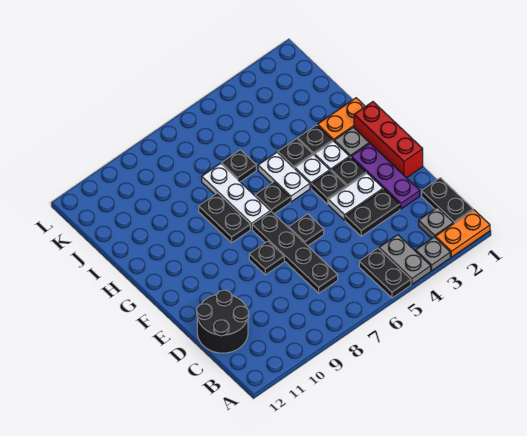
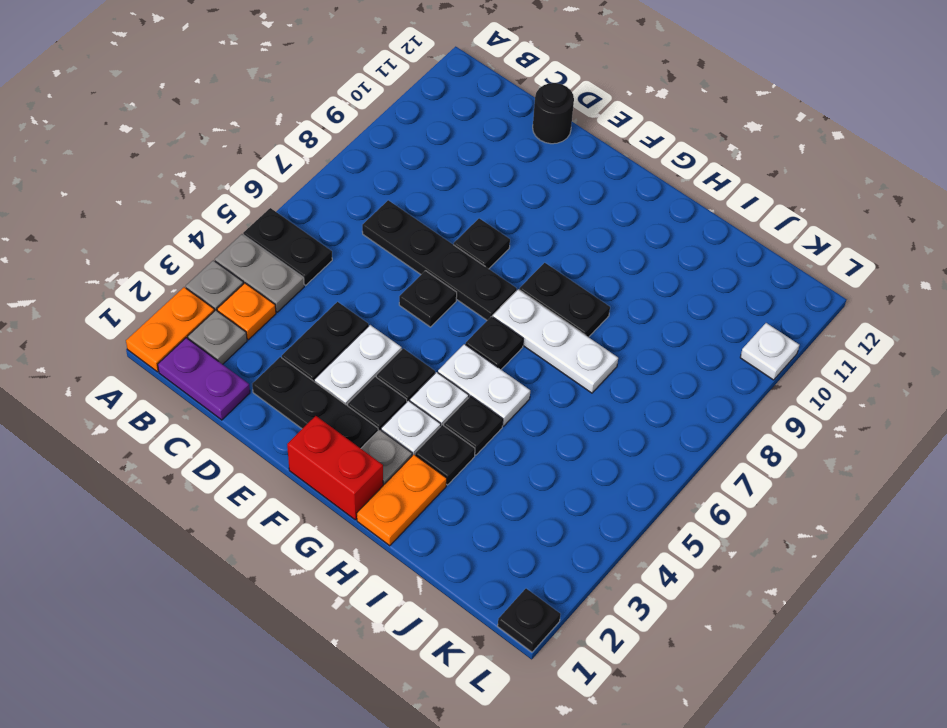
black 1x2 plate [422,178,473,224] -> purple 1x2 plate [158,338,250,420]
none -> orange 1x1 plate [217,283,276,340]
black 2x2 round brick [197,290,249,353] -> black 1x1 round brick [533,83,574,144]
purple 1x3 plate [351,144,420,209] -> black 1x3 plate [252,357,378,448]
red 1x3 brick [354,102,423,178] -> red 1x2 brick [287,416,383,520]
black 1x1 plate [222,150,256,182] -> black 1x1 plate moved to [498,589,561,652]
none -> white 1x1 plate [740,323,799,380]

